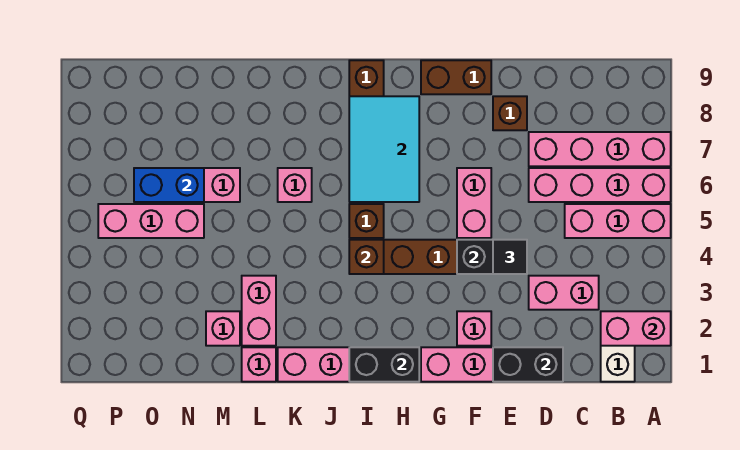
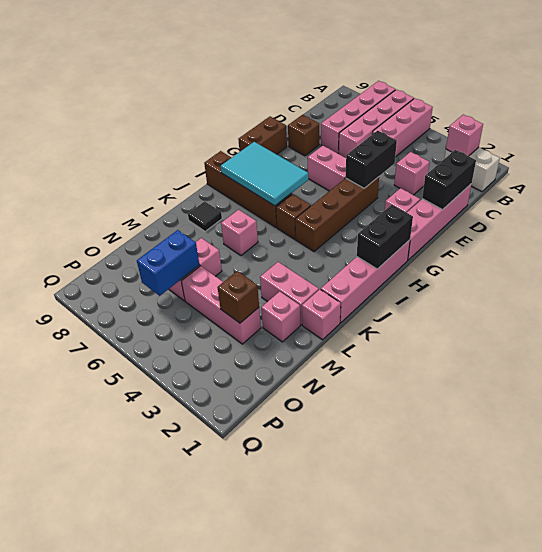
pink 1x2 brick [601,311,671,346] -> pink 1x1 brick [446,115,483,156]
pink 1x2 brick [529,276,599,310] -> pink 1x1 brick [394,152,430,195]
black 1x1 tile [493,240,527,274] -> black 1x1 tile moved to [188,201,222,231]
brown 1x1 brick [349,240,384,274] -> brown 1x1 brick moved to [217,271,259,323]
pink 1x3 brick [98,204,204,238] -> pink 1x3 brick turned to [182,266,261,344]

